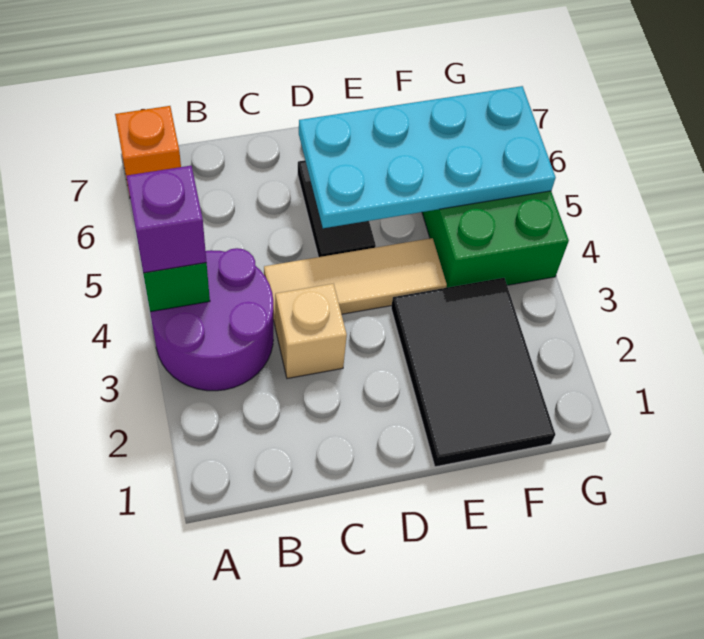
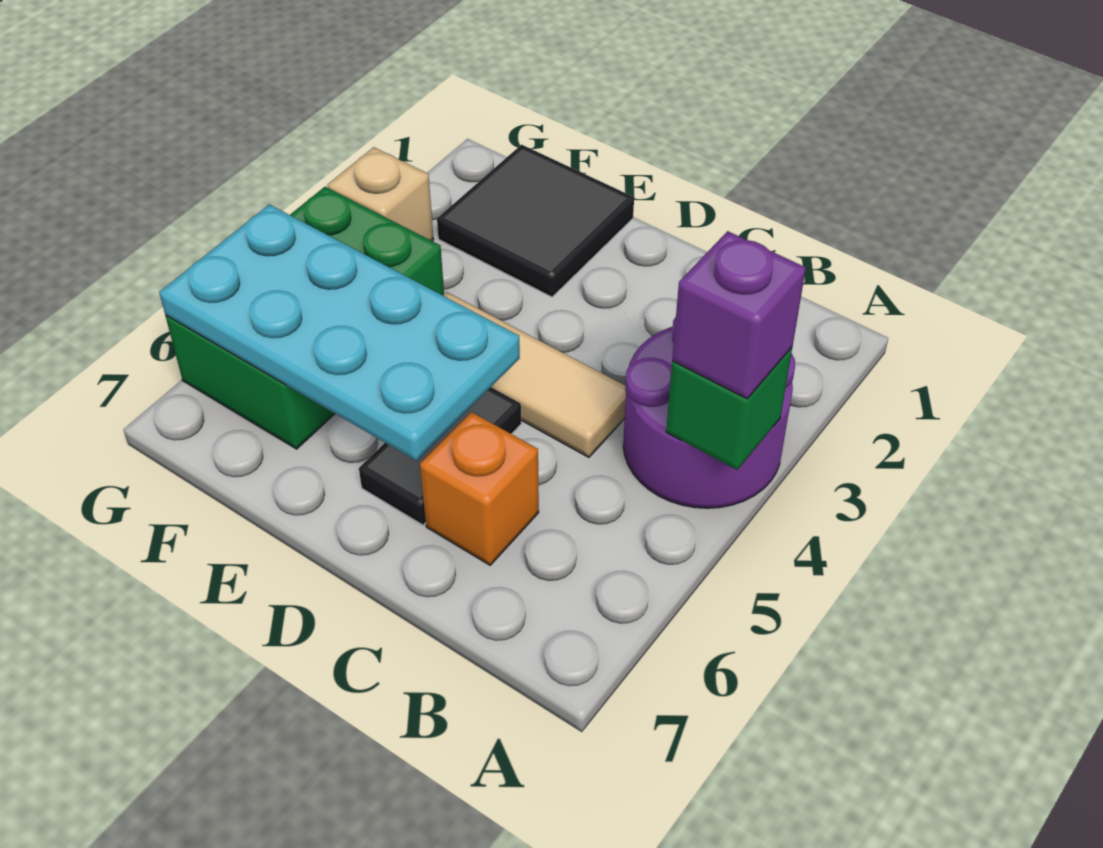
orange 1x1 brick [115,106,181,196] -> orange 1x1 brick moved to [420,412,539,565]
tan 1x1 brick [275,284,347,378] -> tan 1x1 brick moved to [327,147,434,241]
black 2x3 tile [391,278,555,467] -> black 2x2 tile [437,145,634,297]

